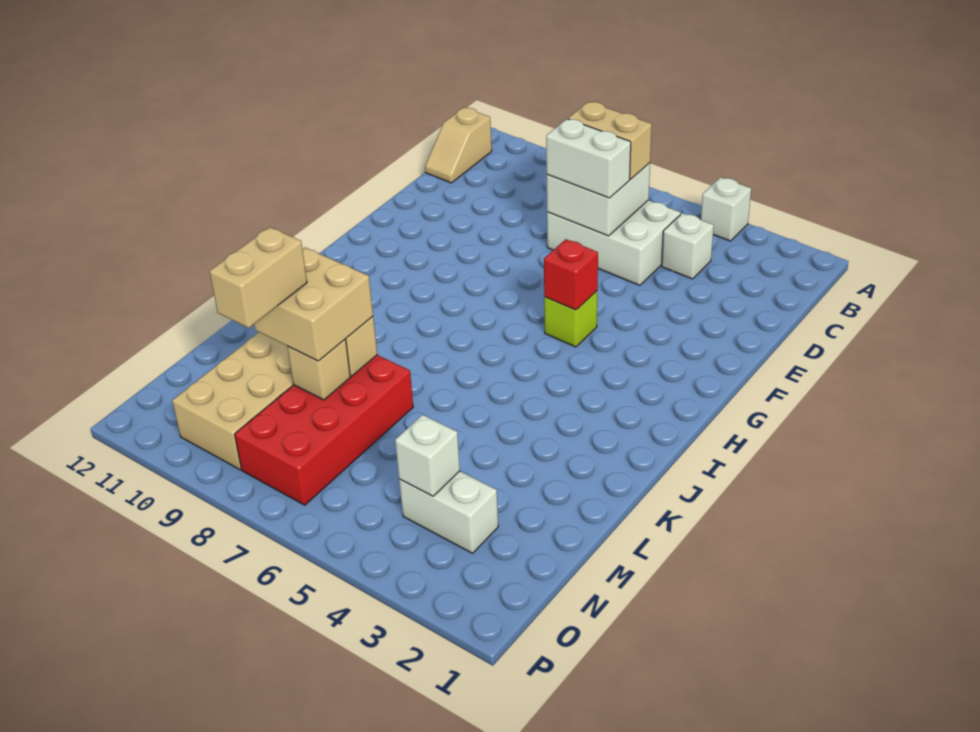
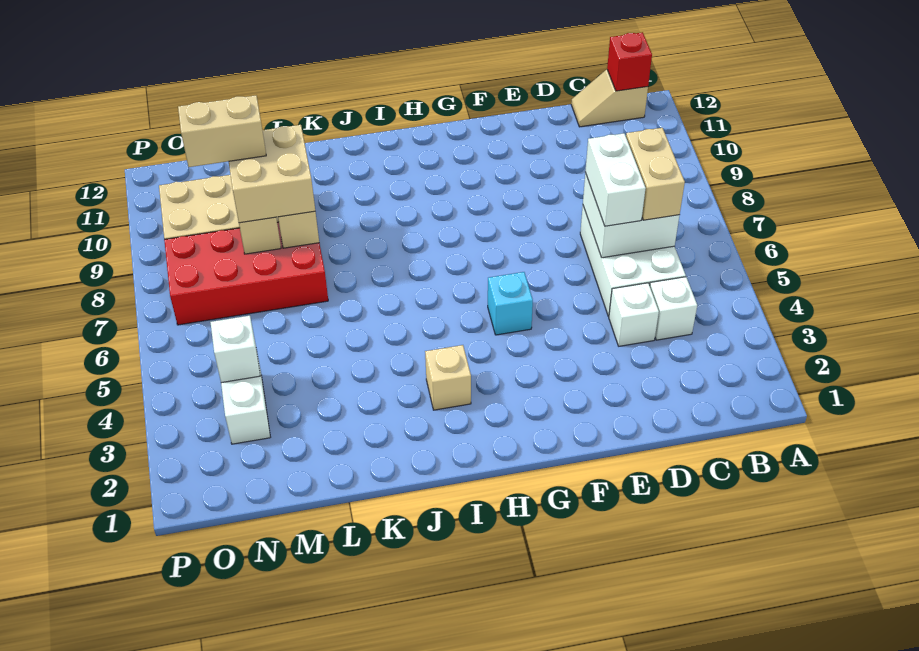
white 1x1 brick [700,177,751,241] -> white 1x1 brick moved to [609,283,659,346]
lime 1x1 brick [544,291,597,347] -> cyan 1x1 brick [488,272,533,335]
red 1x1 brick [544,239,598,310] -> red 1x1 brick moved to [607,32,652,91]
none -> tan 1x1 brick [425,345,471,410]

